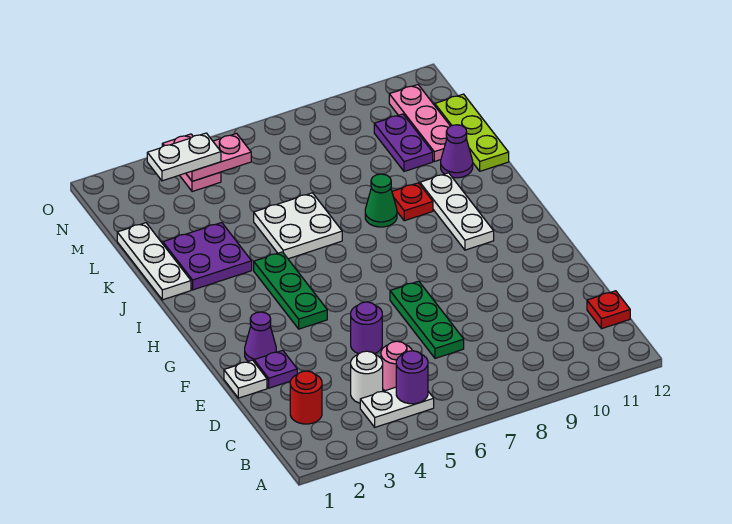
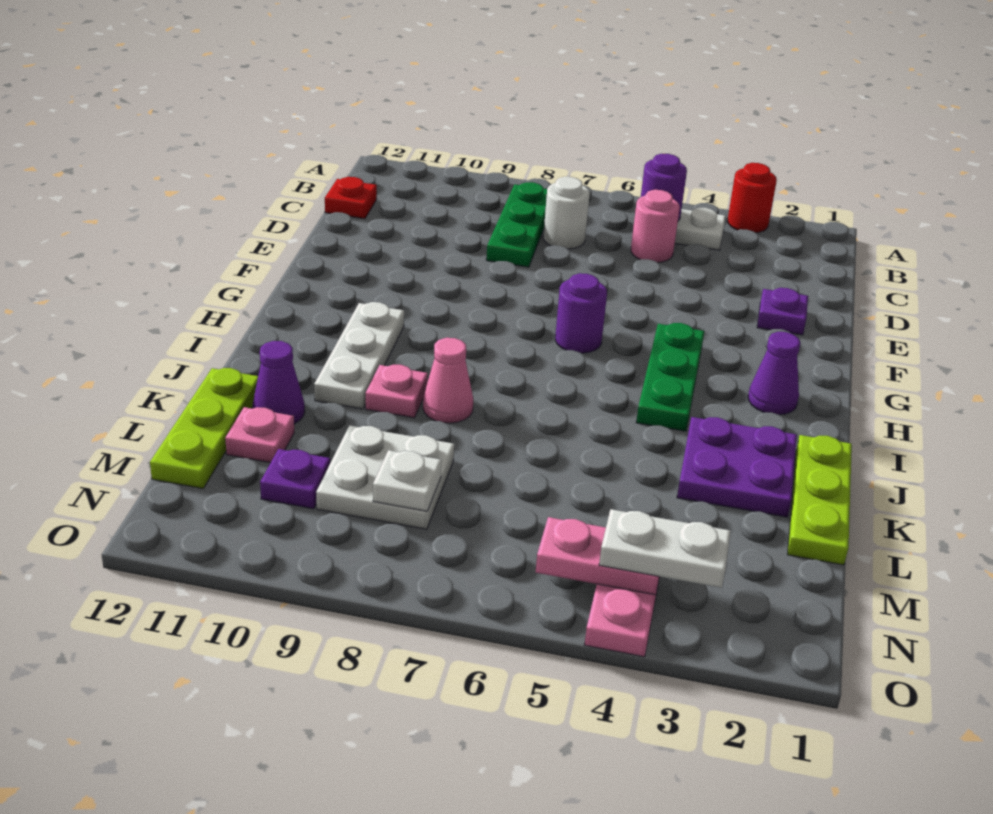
red 1x1 round brick [290,371,322,424] -> red 1x1 round brick moved to [728,163,777,233]
white 1x1 round brick [351,351,383,403] -> white 1x1 round brick moved to [543,177,590,249]
green 1x3 plate [390,281,464,358] -> green 1x3 plate moved to [486,182,547,267]
white 1x1 plate [224,360,267,398] -> white 1x1 plate moved to [373,450,442,511]
purple 1x1 round brick [351,302,382,354] -> purple 1x1 round brick moved to [555,273,607,353]
purple 1x1 cone [245,312,276,362] -> purple 1x1 cone moved to [748,332,800,415]
white 1x3 plate [117,223,191,300] -> lime 1x3 plate [787,435,852,565]
white 2x2 plate [254,193,342,259] -> white 2x2 plate moved to [316,425,454,529]
green 1x1 cone [365,174,397,227] -> pink 1x1 cone [423,338,473,423]
red 1x1 plate [392,183,433,221] -> pink 1x1 plate [366,365,428,418]
purple 1x2 plate [374,114,433,171] -> purple 1x1 plate [260,449,330,509]
pink 1x3 plate [389,85,450,162] -> pink 1x1 plate [225,407,294,463]

